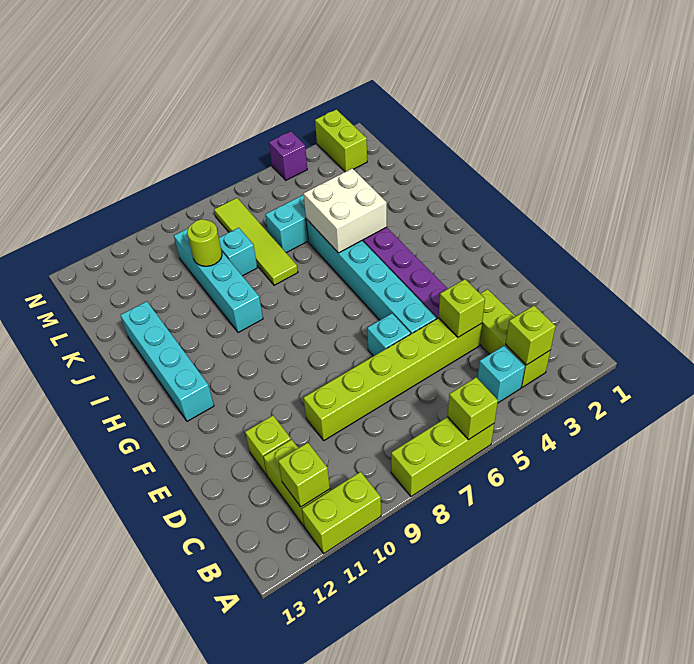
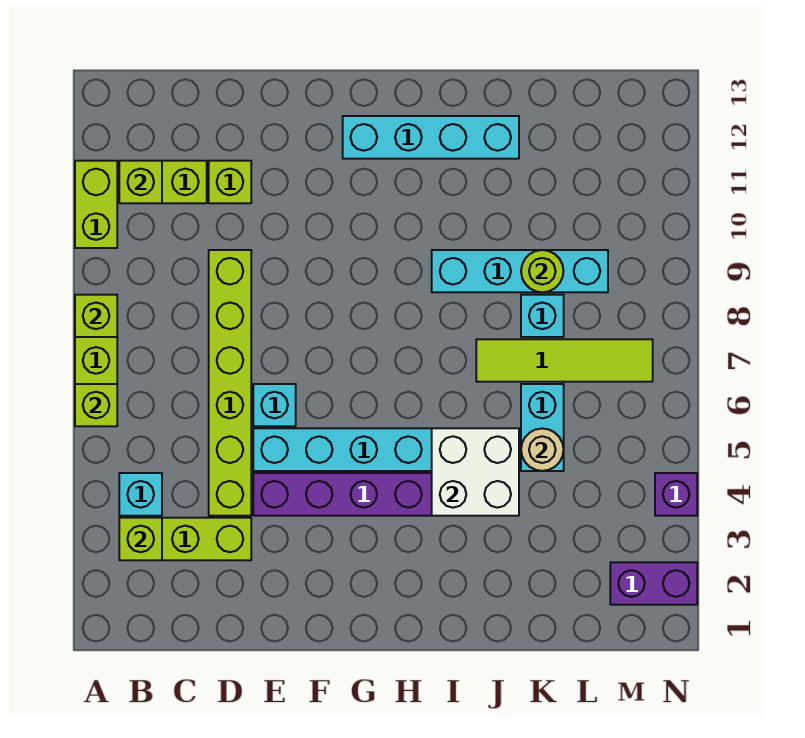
lime 1x1 brick [439,279,485,337] -> lime 1x1 brick moved to [75,295,117,337]
none -> tan 1x1 round brick [521,428,564,471]
lime 1x2 brick [315,110,367,172] -> purple 1x2 brick [610,562,697,605]

